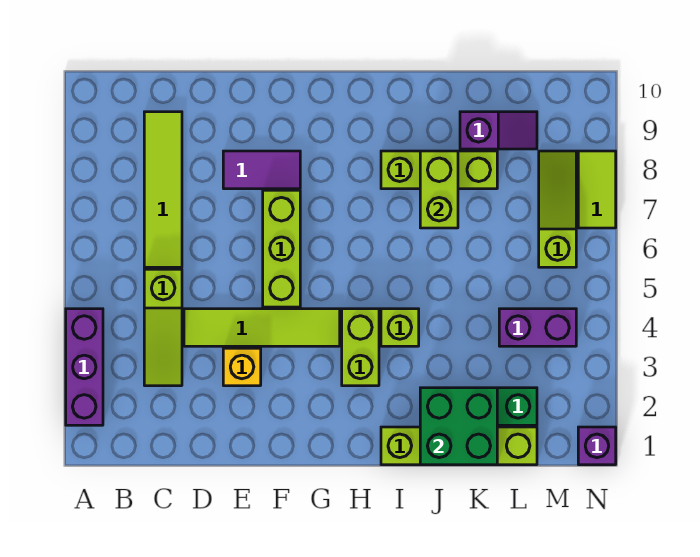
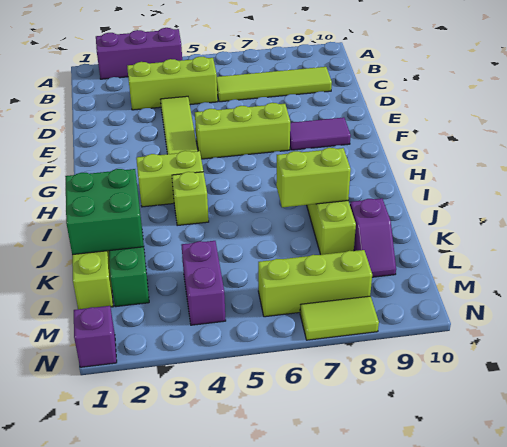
lime 1x3 slope [144,269,182,386] -> lime 1x3 brick [127,57,218,110]
yellow 1x1 brick [223,348,261,386] -> none
purple 1x2 tile [223,151,300,189] -> purple 1x2 tile turned to [290,117,351,150]
lime 1x3 slope [539,151,576,267] -> lime 1x3 brick [258,250,372,317]

